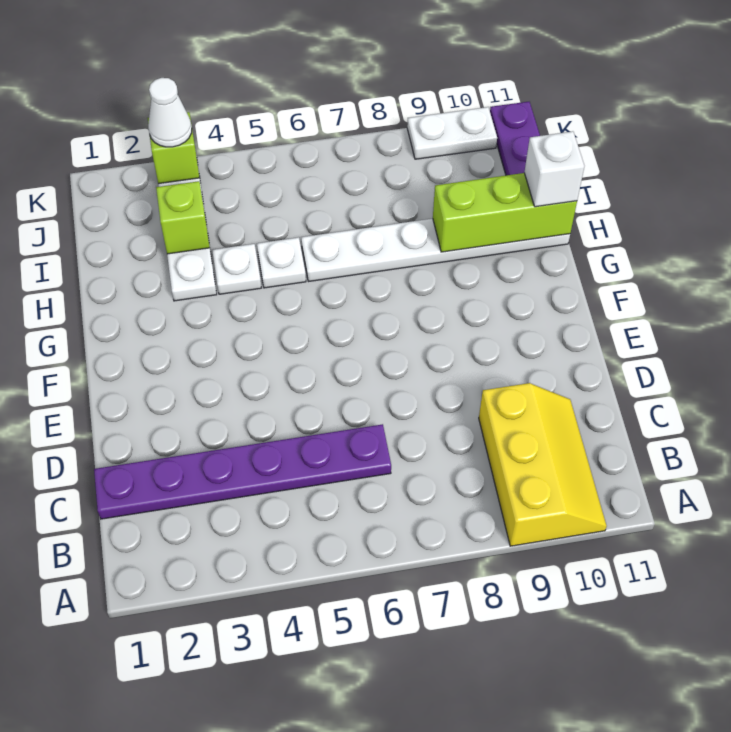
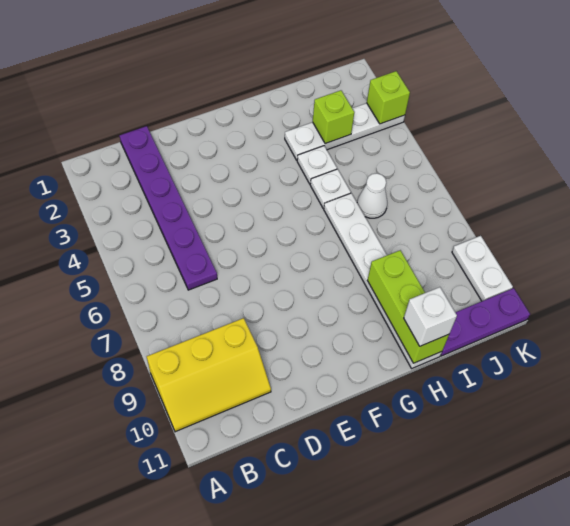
white 1x1 cone [148,78,192,147] -> white 1x1 cone moved to [357,173,387,218]

